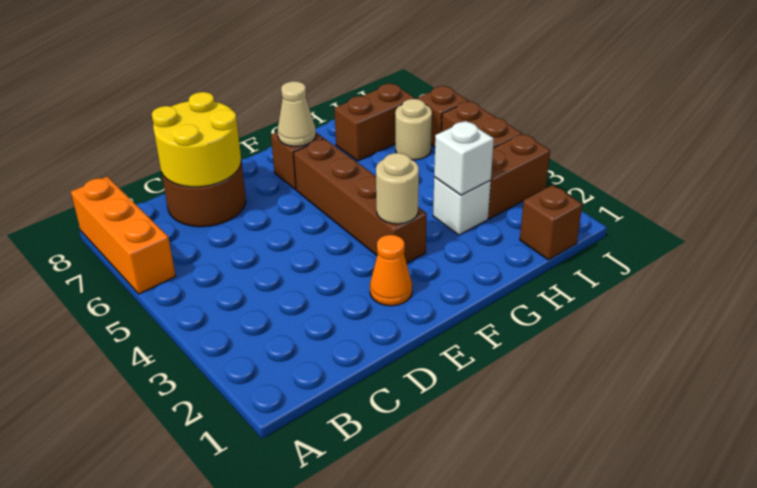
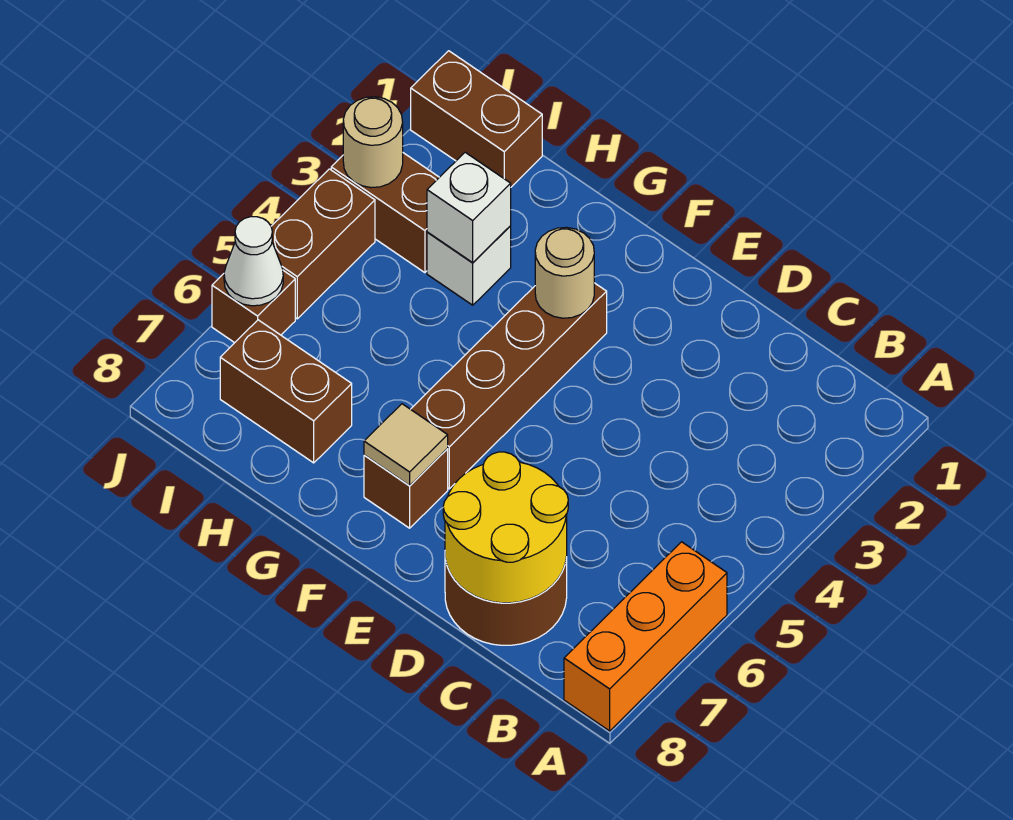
orange 1x1 cone [370,235,412,306] -> none
tan 1x1 cone [278,81,316,146] -> tan 1x1 tile [364,404,448,486]
brown 1x1 brick [520,185,582,260] -> brown 1x2 brick [411,51,542,187]
tan 1x1 round brick [395,99,432,160] -> tan 1x1 round brick moved to [343,97,403,188]
none -> white 1x1 cone [224,217,283,306]

